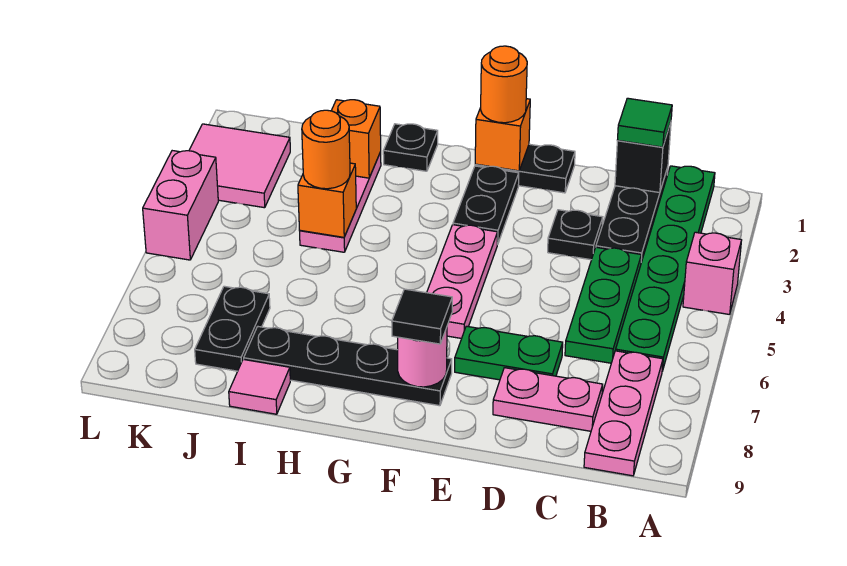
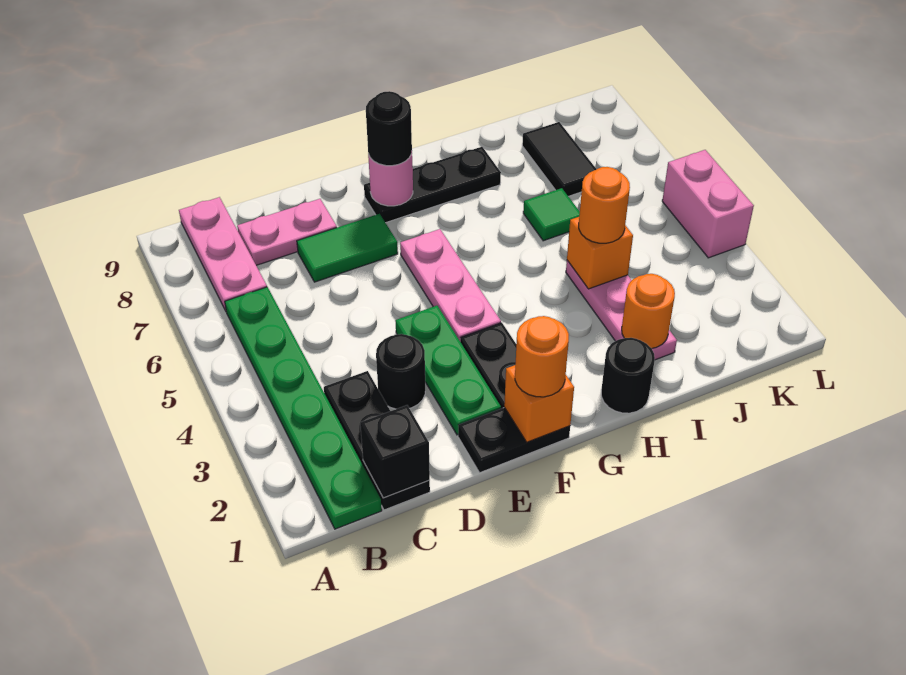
pink 1x1 brick [683,232,742,315] -> none
green 1x1 tile [618,98,672,147] -> green 1x1 tile moved to [523,188,580,241]
green 1x3 plate [565,247,641,363] -> green 1x3 plate moved to [395,306,501,435]
black 1x1 plate [548,210,603,260] -> black 1x1 round brick [376,334,425,409]
green 1x2 plate [455,326,563,380] -> green 1x2 tile [297,214,398,282]
black 1x4 plate [244,327,452,406] -> black 1x3 plate [364,147,501,223]
black 1x1 tile [392,289,452,344] -> black 1x1 round brick [366,91,412,166]
black 1x1 plate [383,124,438,171] -> black 1x1 round brick [601,338,655,413]
orange 1x1 brick [331,100,381,178] -> orange 1x1 round brick [622,274,675,348]
pink 1x1 tile [229,359,290,414] -> none
black 1x2 plate [195,286,270,371] -> black 1x2 tile [522,122,596,196]
pink 2x2 tile [189,124,290,208] -> none

